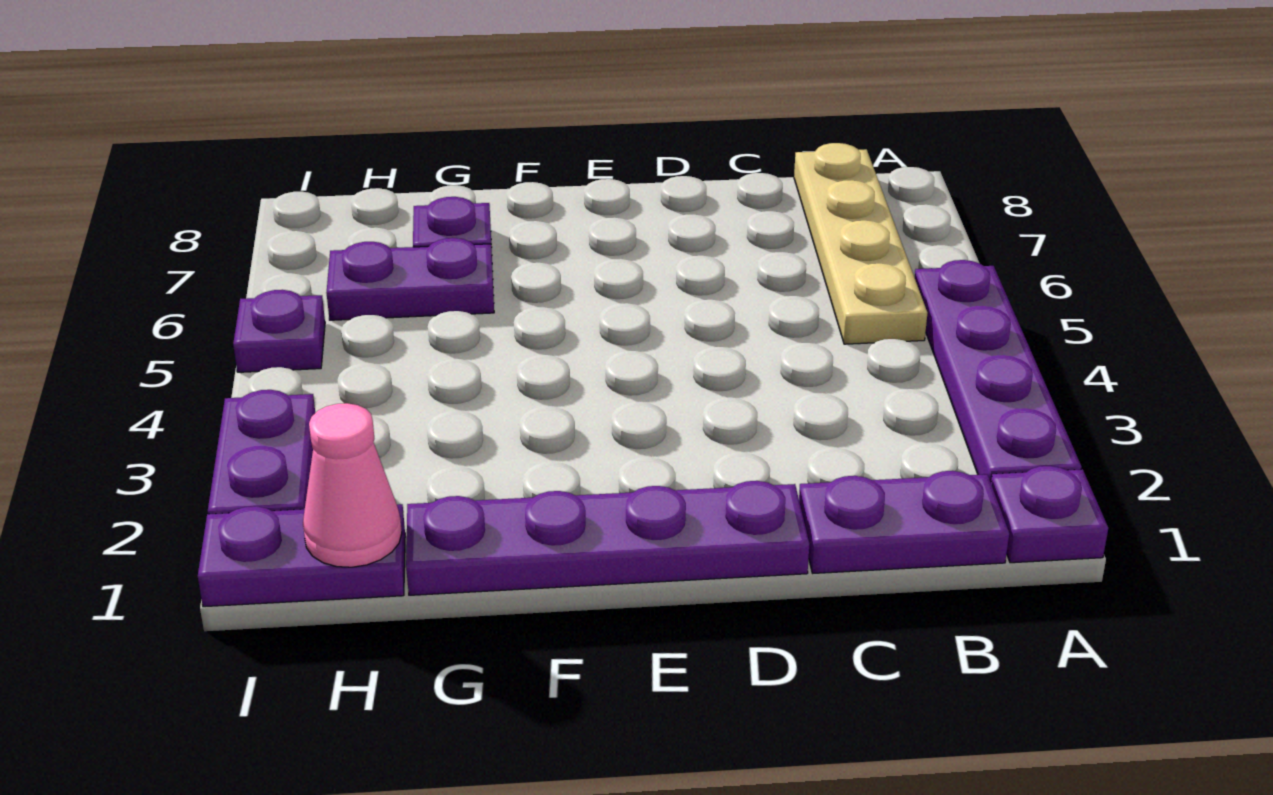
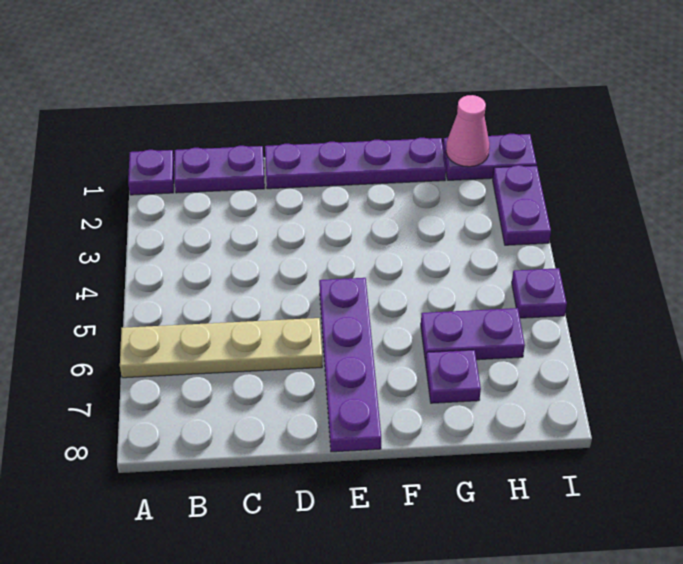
purple 1x4 plate [915,260,1081,482] -> purple 1x4 plate moved to [319,278,381,452]
tan 1x4 plate [794,143,927,344] -> tan 1x4 plate turned to [120,318,322,378]

